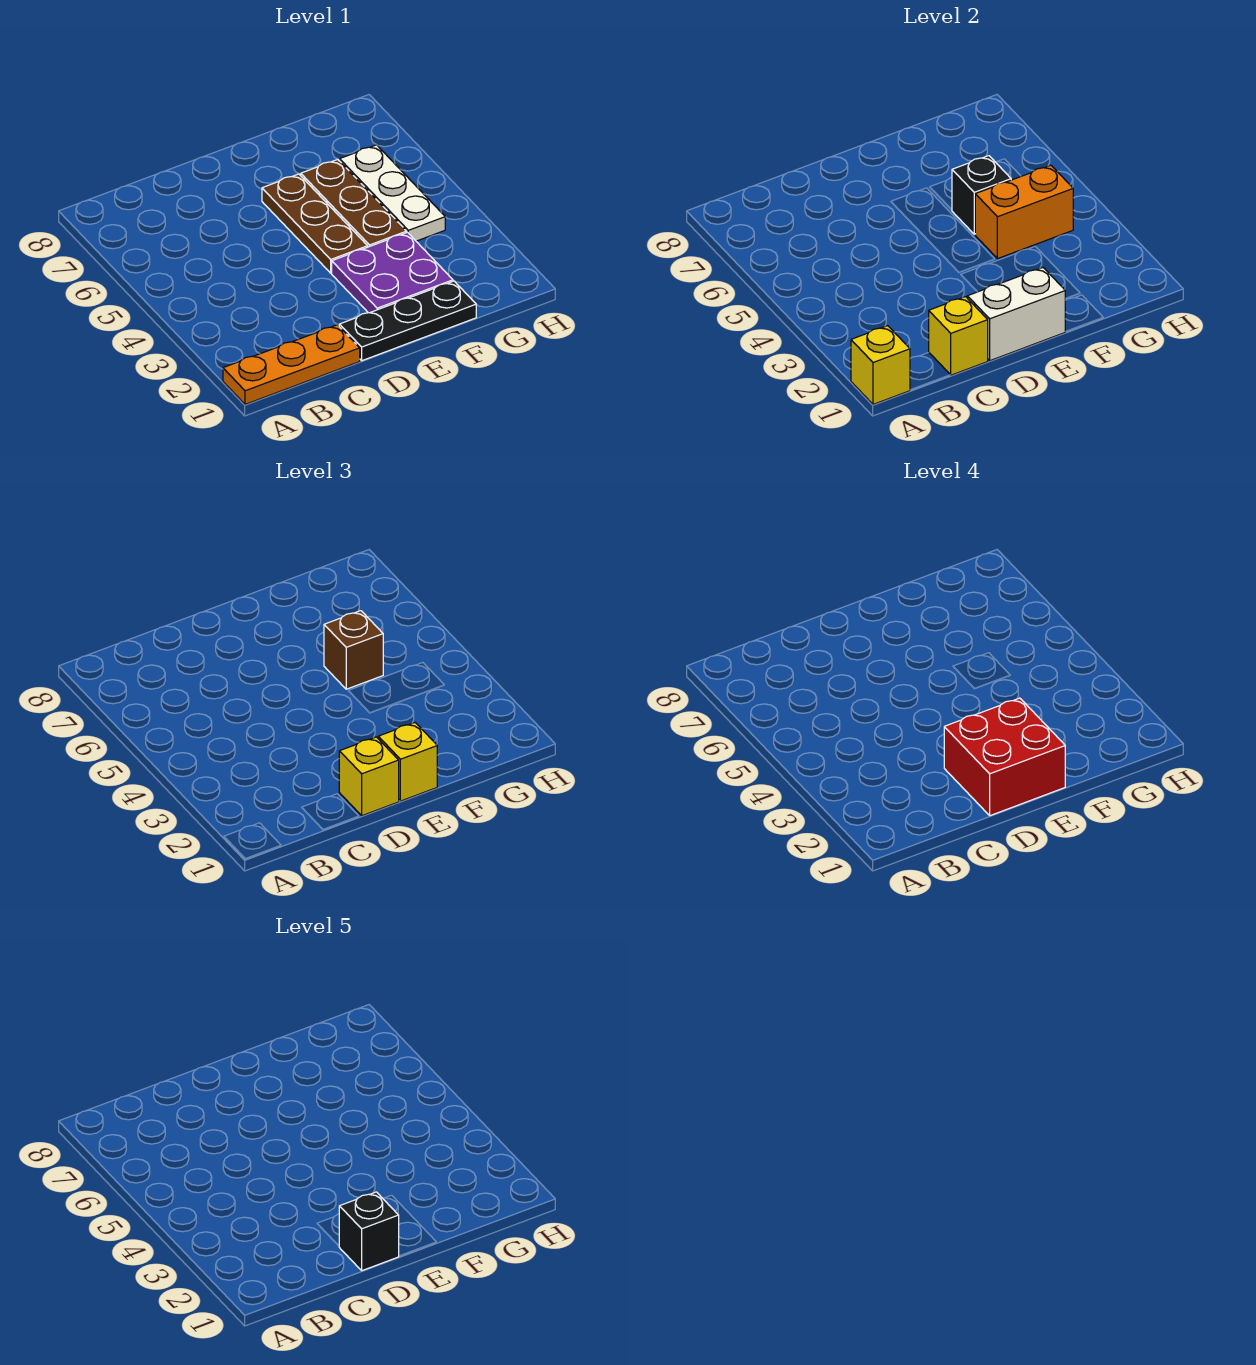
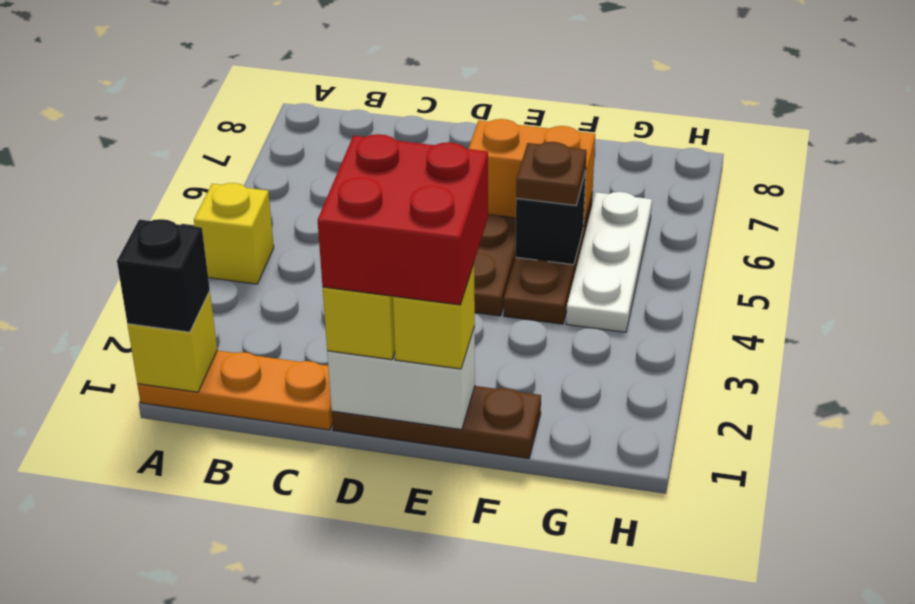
yellow 1x1 brick [929,297,988,375] -> yellow 1x1 brick moved to [194,183,274,284]
black 1x3 plate [339,281,476,361] -> brown 1x3 plate [332,386,541,458]
black 1x1 brick [339,1192,399,1271] -> black 1x1 brick moved to [117,219,210,332]
purple 2x2 plate [332,233,453,313] -> none
orange 1x2 brick [975,165,1073,259] -> orange 1x2 brick moved to [469,119,595,226]
brown 1x1 brick [324,611,383,689] -> brown 1x1 plate [516,142,587,205]

